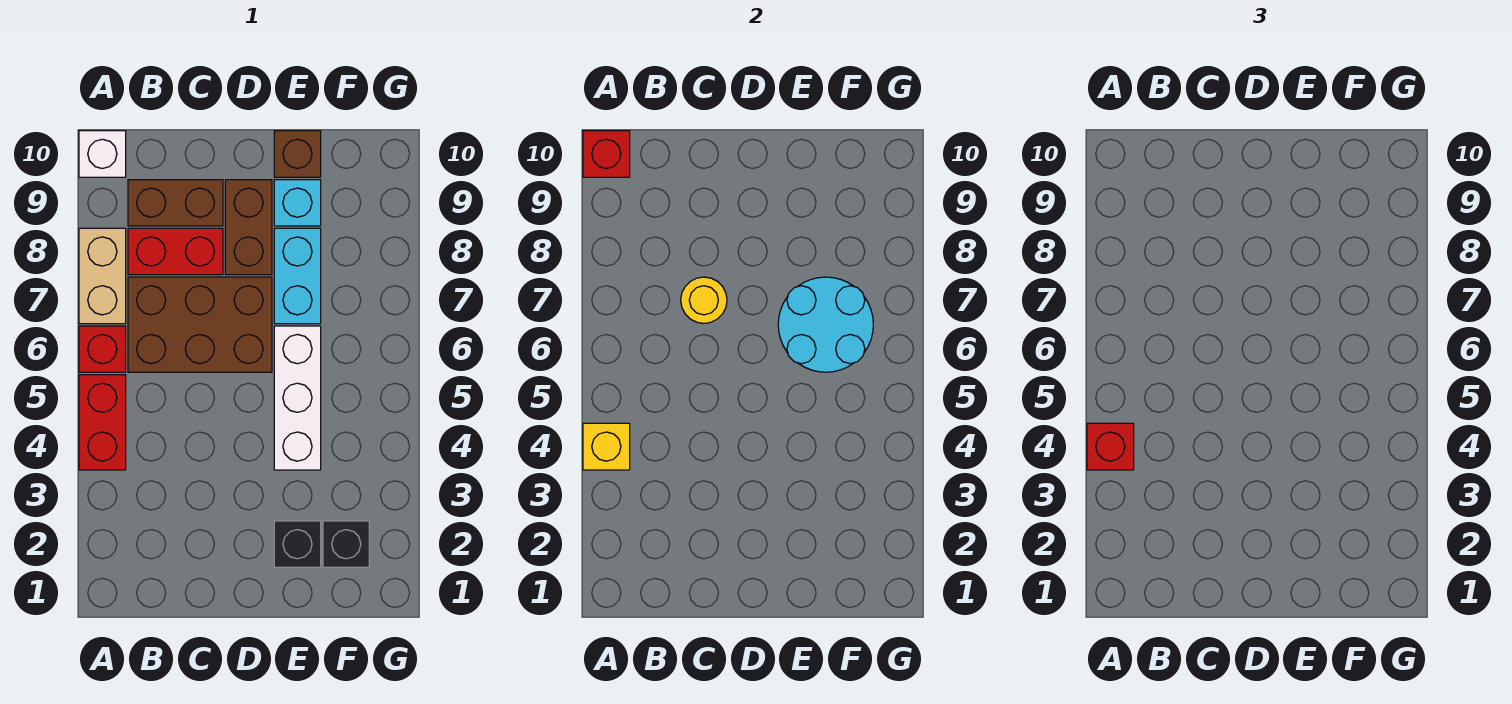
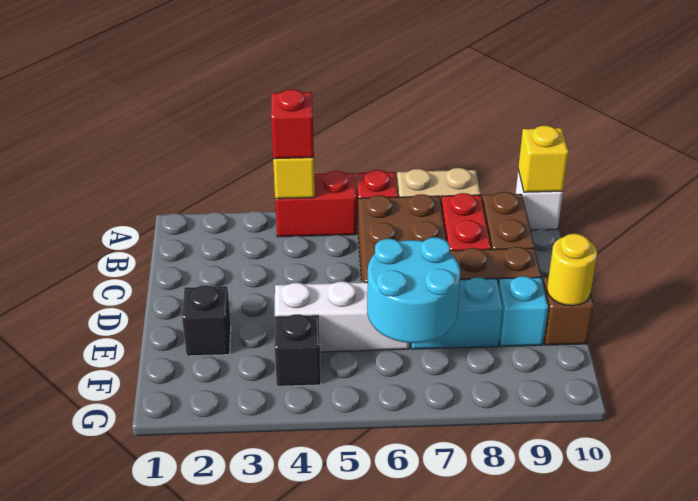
red 1x1 brick [583,131,630,177] -> yellow 1x1 brick [518,126,569,192]
yellow 1x1 round brick [681,277,727,323] -> yellow 1x1 round brick moved to [547,234,597,306]
black 1x1 brick [323,521,369,567] -> black 1x1 brick moved to [275,314,321,386]

